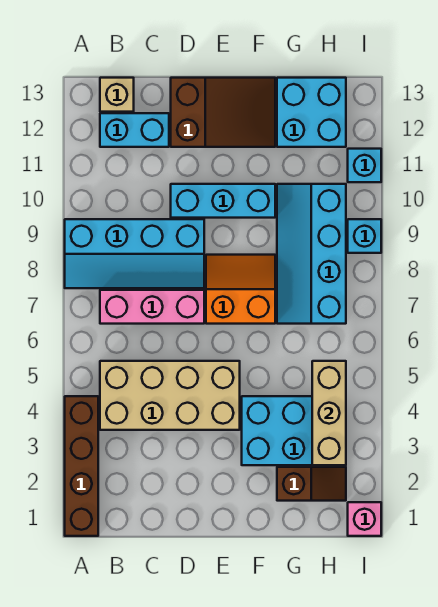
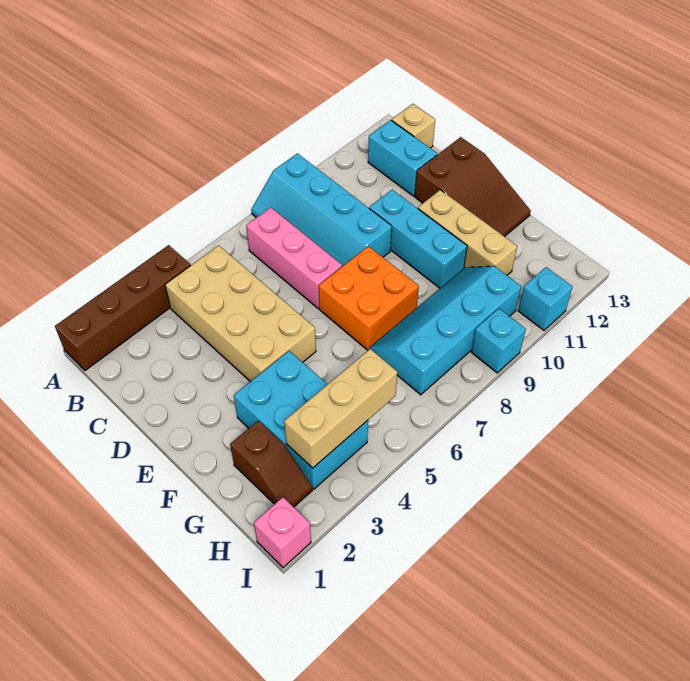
orange 2x2 slope [206,255,275,324] -> orange 2x2 brick [319,246,419,350]
none -> tan 1x3 brick [418,190,517,275]
cyan 2x2 brick [277,78,346,147] -> none

